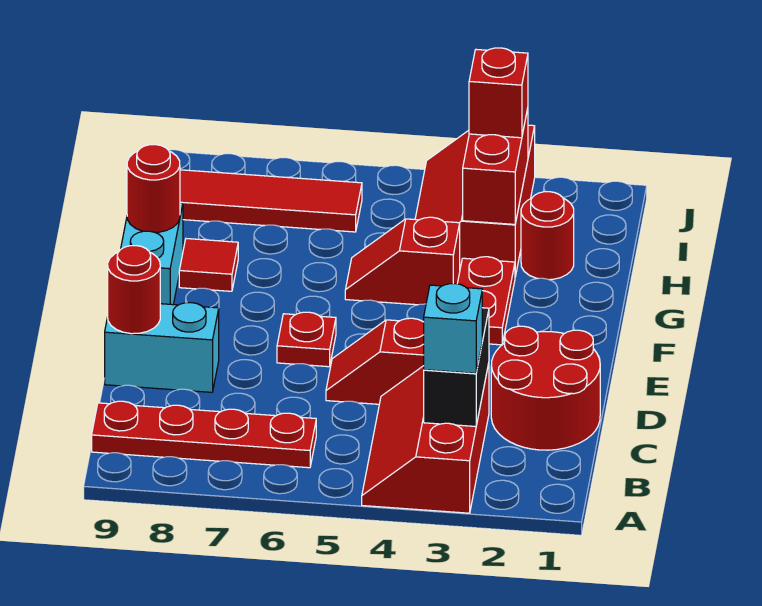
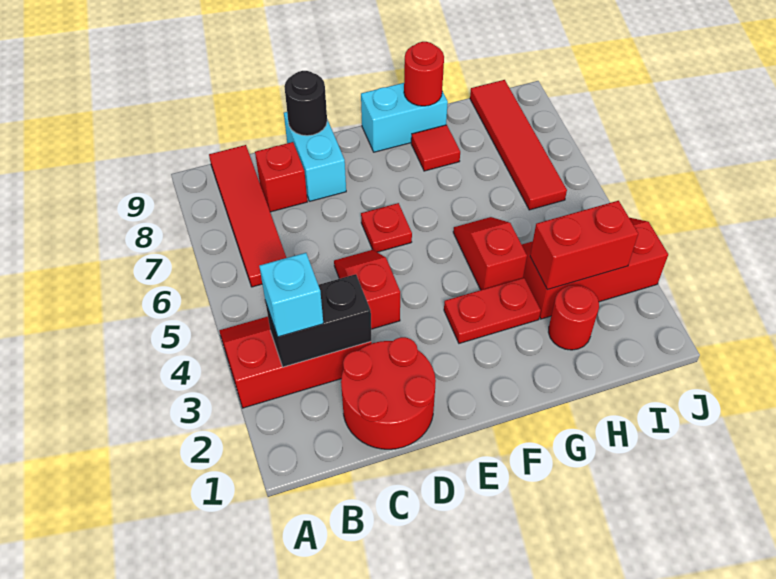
red 1x4 plate [92,401,316,468] -> red 1x4 tile [209,145,286,287]
red 1x1 round brick [108,246,160,334] -> black 1x1 round brick [284,71,327,136]
red 1x1 brick [469,48,528,138] -> red 1x1 brick moved to [255,142,307,212]

